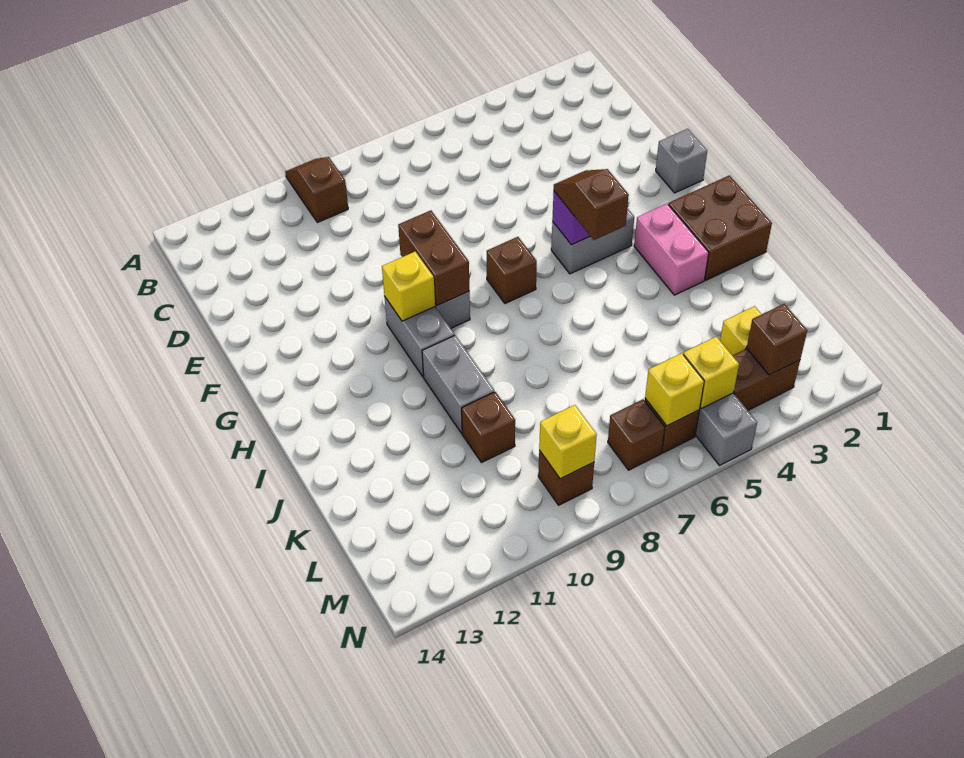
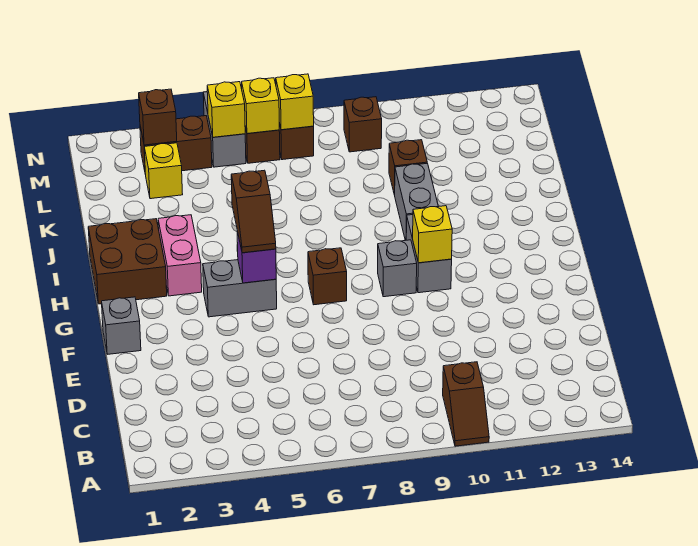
brown 1x2 brick [398,210,469,306] -> none
yellow 1x1 brick [539,405,597,479] -> yellow 1x1 brick moved to [276,74,314,130]

